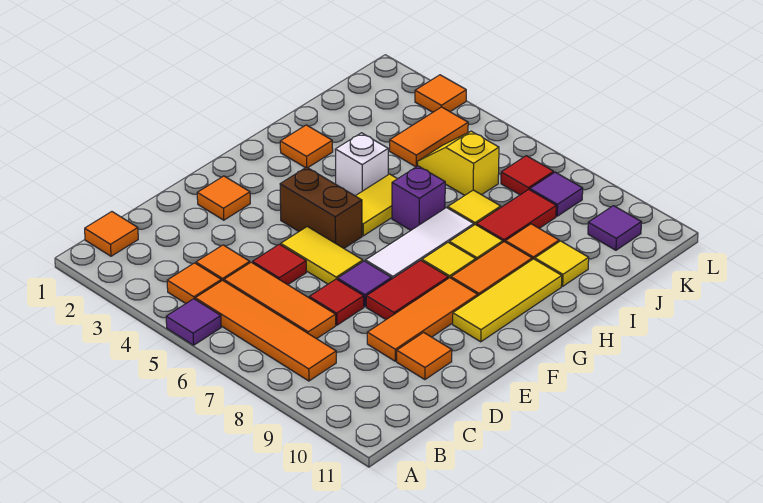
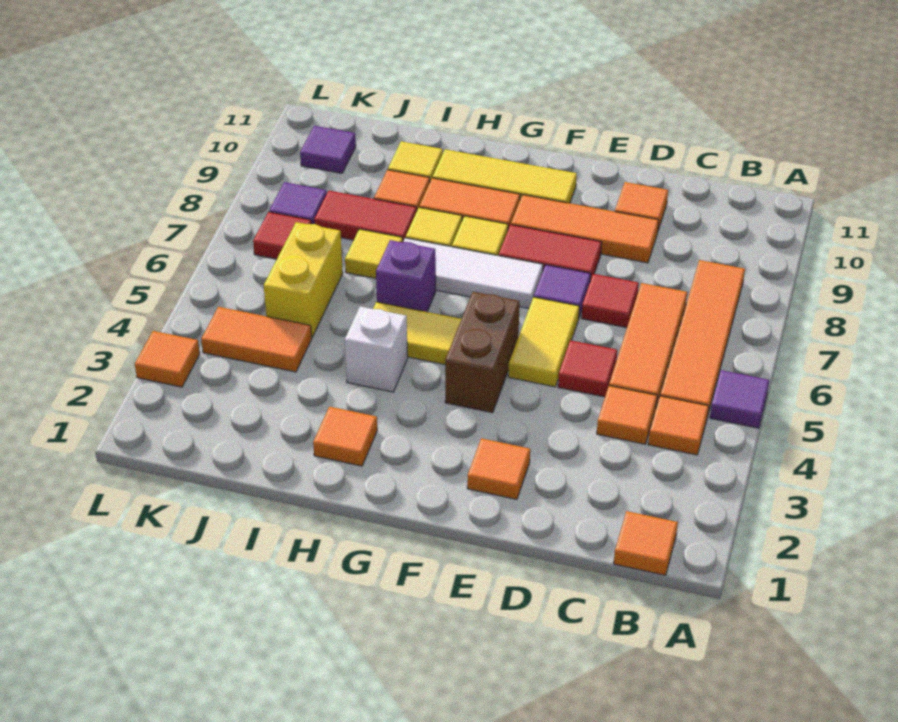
yellow 1x2 slope [418,131,499,195] -> yellow 1x2 brick [264,222,343,337]

